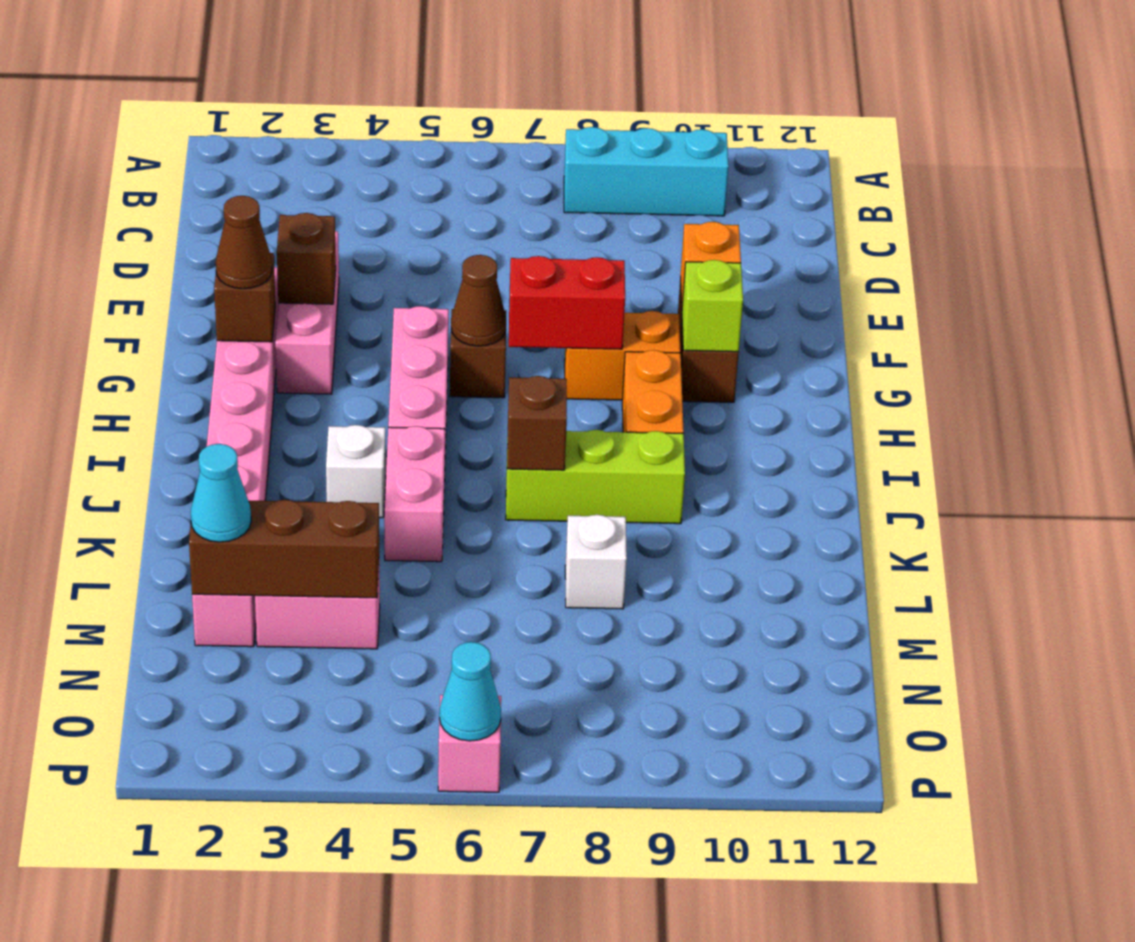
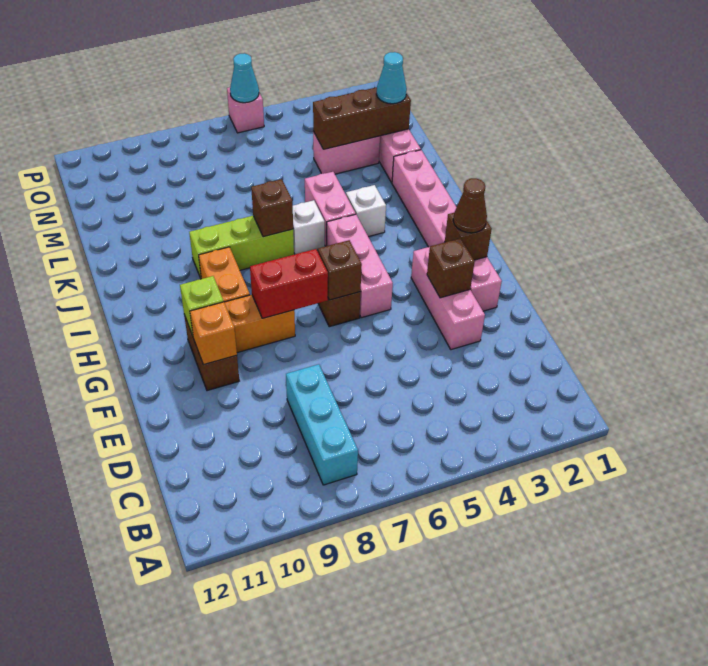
cyan 1x3 brick [564,127,729,216] -> cyan 1x3 brick turned to [286,364,358,485]
brown 1x1 cone [451,255,506,346] -> brown 1x1 brick [318,240,362,300]
white 1x1 brick [565,515,627,609] -> white 1x1 brick moved to [293,200,325,254]

